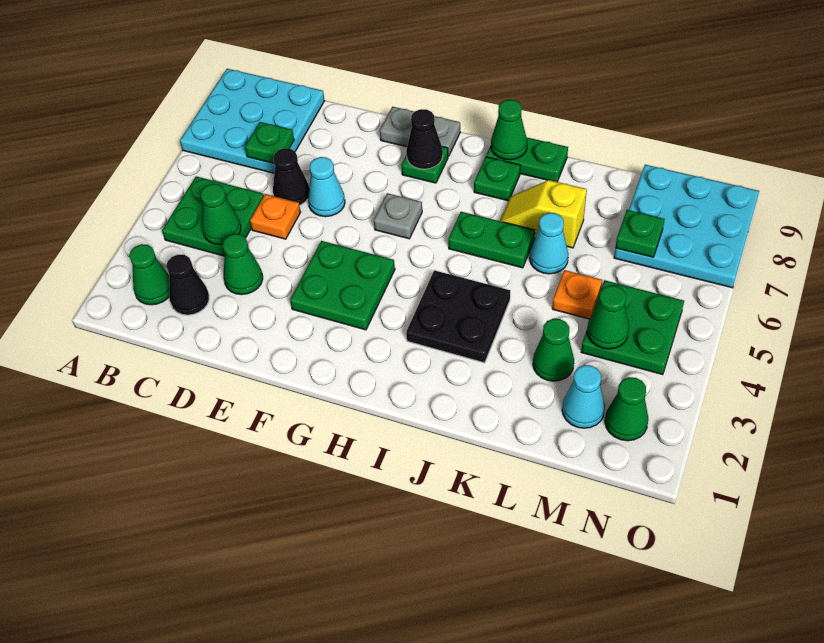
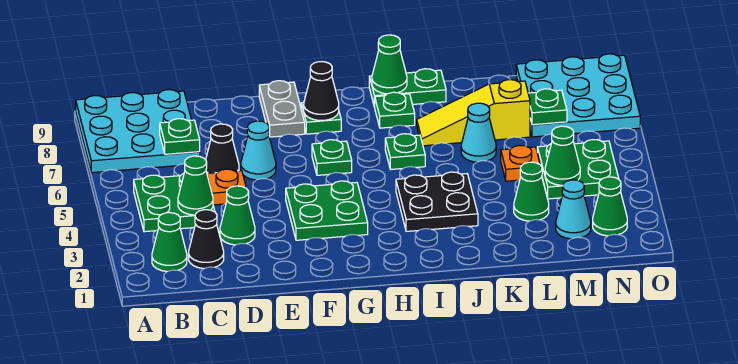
grey 1x2 plate [380,107,460,157] -> grey 1x2 plate turned to [259,81,305,137]
grey 1x1 plate [374,193,422,239] -> green 1x1 plate [312,140,352,175]
green 1x2 plate [448,212,535,268] -> green 1x1 plate [385,134,425,169]
yellow 1x2 slope [500,180,587,248] -> yellow 1x3 slope [417,80,530,146]

